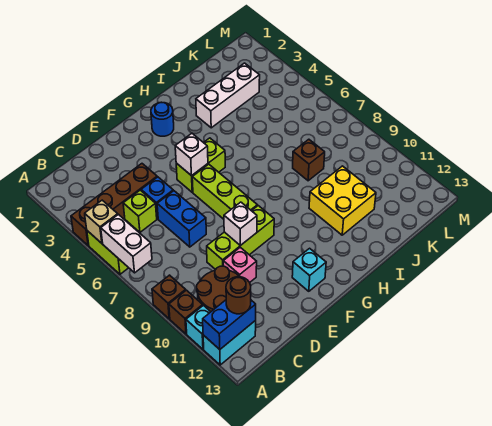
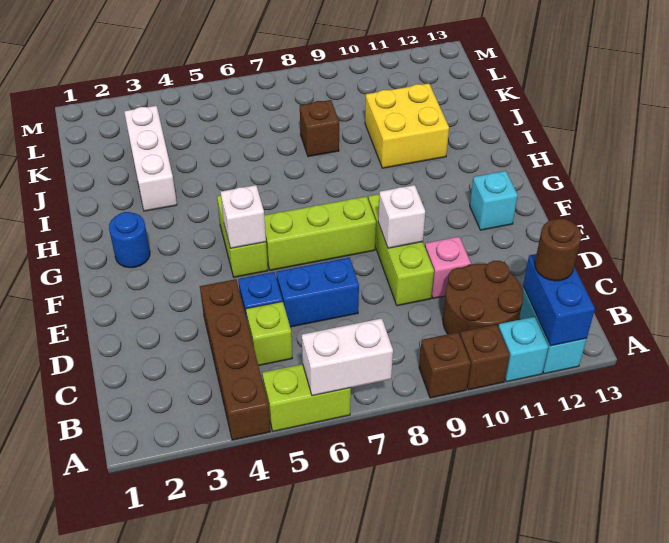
tan 1x1 brick [85,200,118,243] -> none

